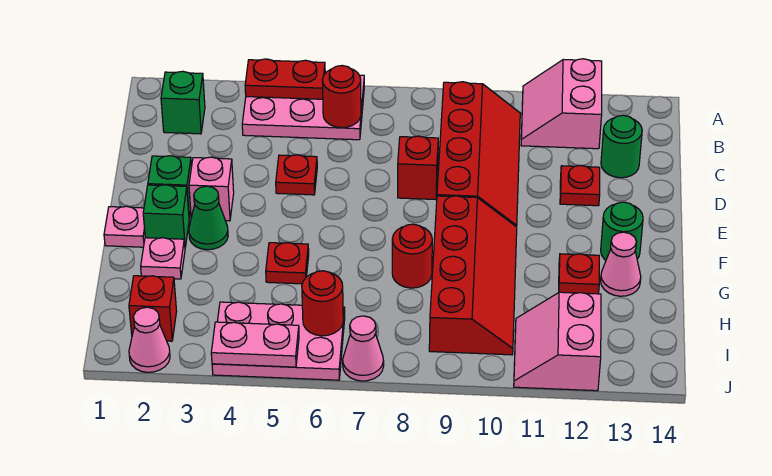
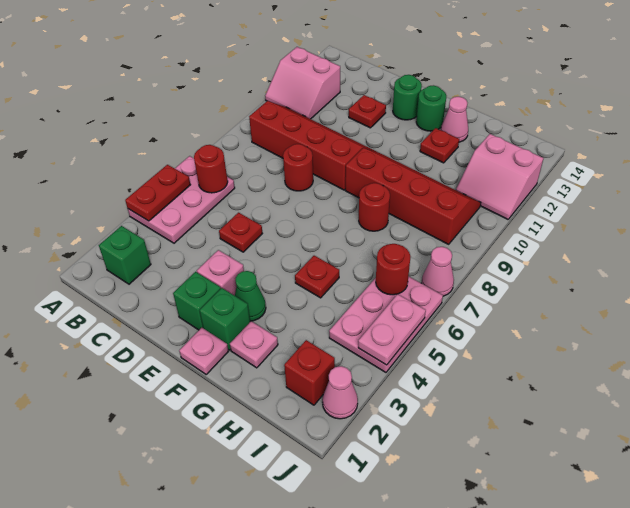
green 1x1 round brick [601,115,642,178] -> green 1x1 round brick moved to [393,75,422,120]
red 1x1 brick [398,136,438,200] -> red 1x1 round brick [283,144,313,191]

